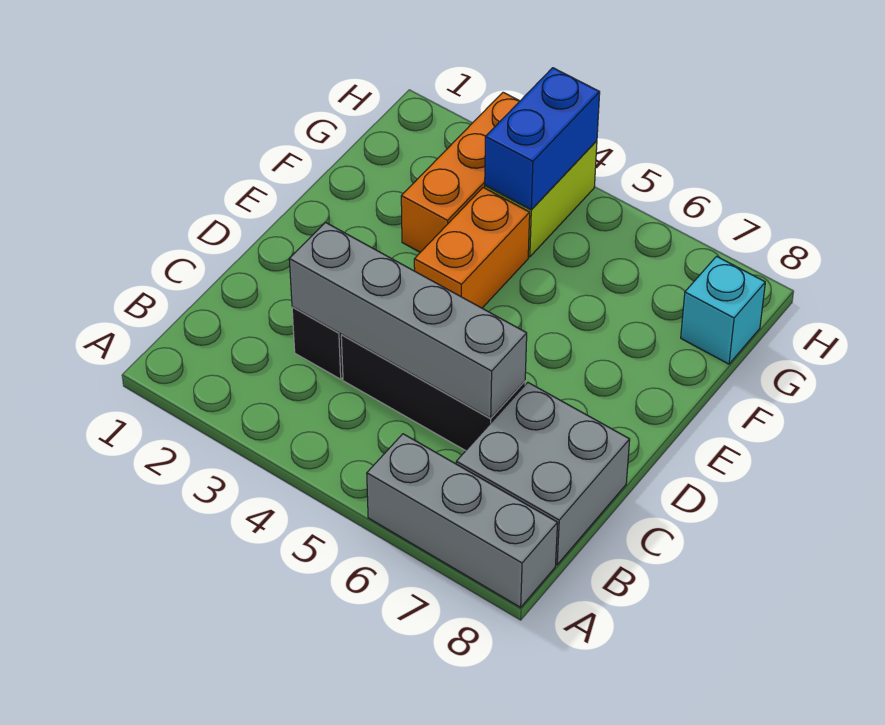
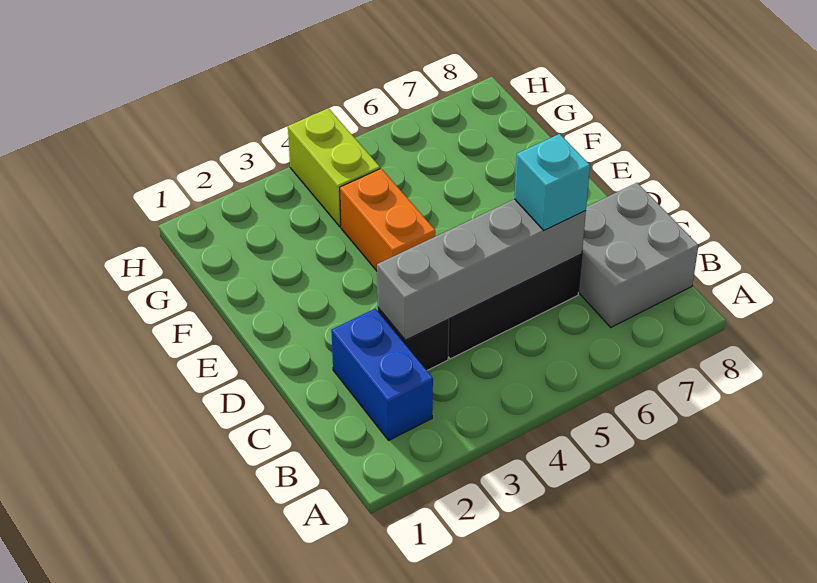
grey 1x3 brick [367,434,557,607] -> none
orange 1x3 brick [401,92,520,252] -> none
blue 1x2 brick [485,68,600,209] -> blue 1x2 brick moved to [331,309,433,440]
cyan 1x1 brick [681,256,765,364] -> cyan 1x1 brick moved to [514,134,590,230]

